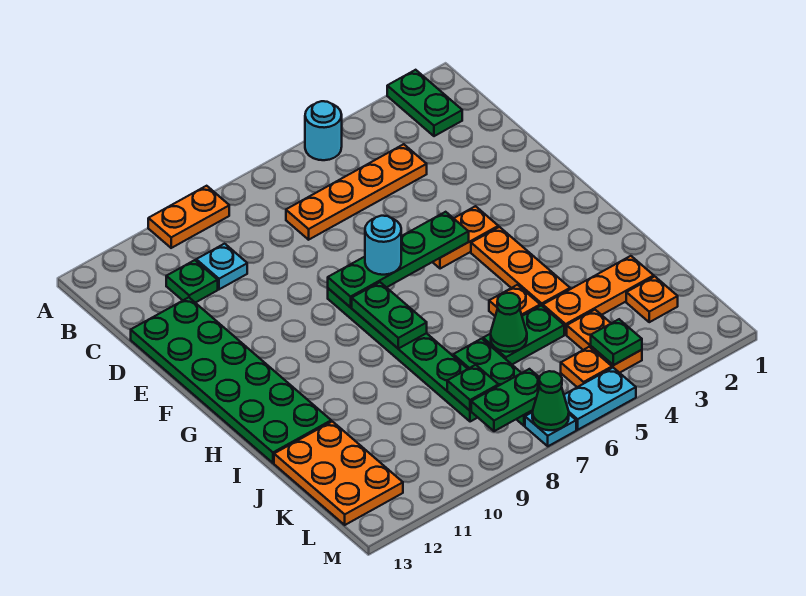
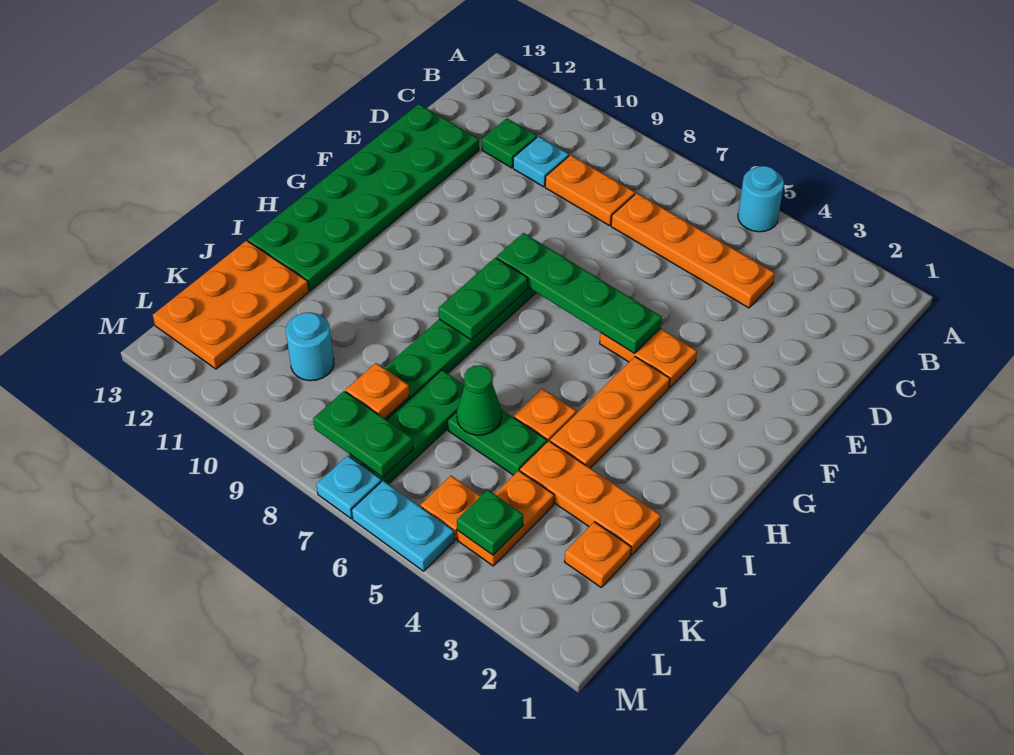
green 1x2 plate [387,70,462,136] -> none
orange 1x2 plate [148,186,229,248] -> orange 1x2 plate moved to [545,155,635,226]
cyan 1x1 round brick [365,216,401,275] -> cyan 1x1 round brick moved to [286,312,334,381]
green 1x1 plate [447,365,499,411] -> orange 1x1 plate [346,363,409,419]
green 1x1 cone [532,371,569,430] -> none

